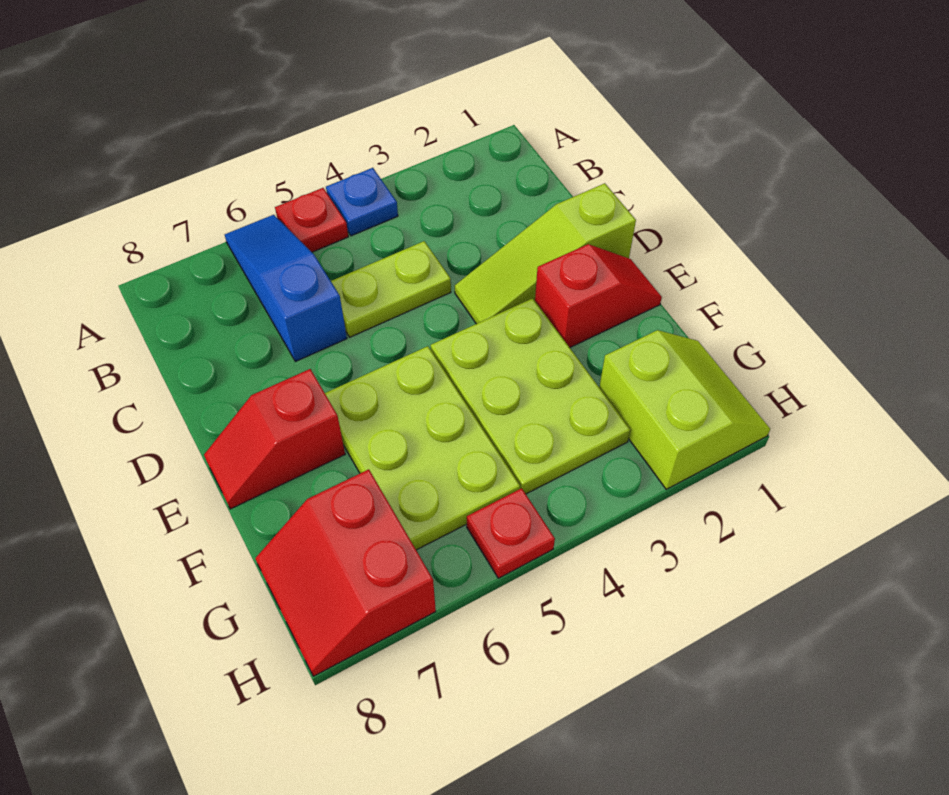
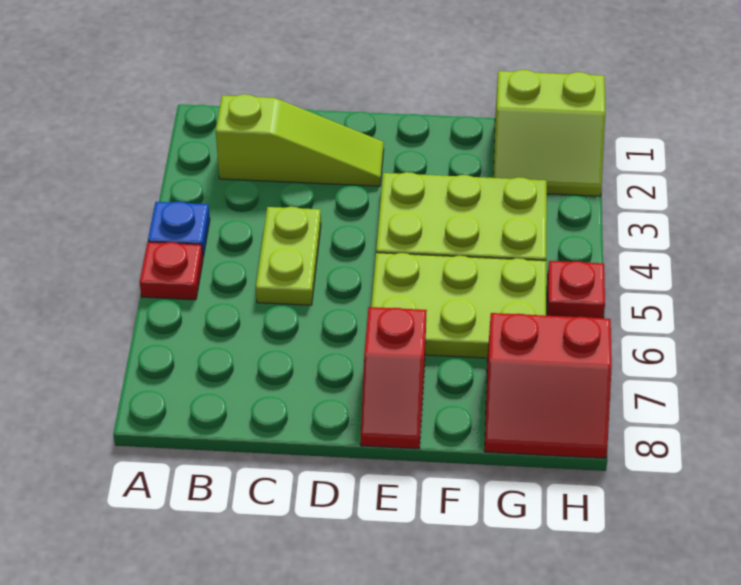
blue 1x3 slope [225,215,347,362] -> none
lime 1x3 slope [455,183,636,324] -> lime 1x3 slope turned to [216,94,384,186]
red 1x2 slope [535,244,662,348] -> none
lime 2x2 slope [599,330,770,489] -> lime 2x2 slope turned to [493,70,605,196]

